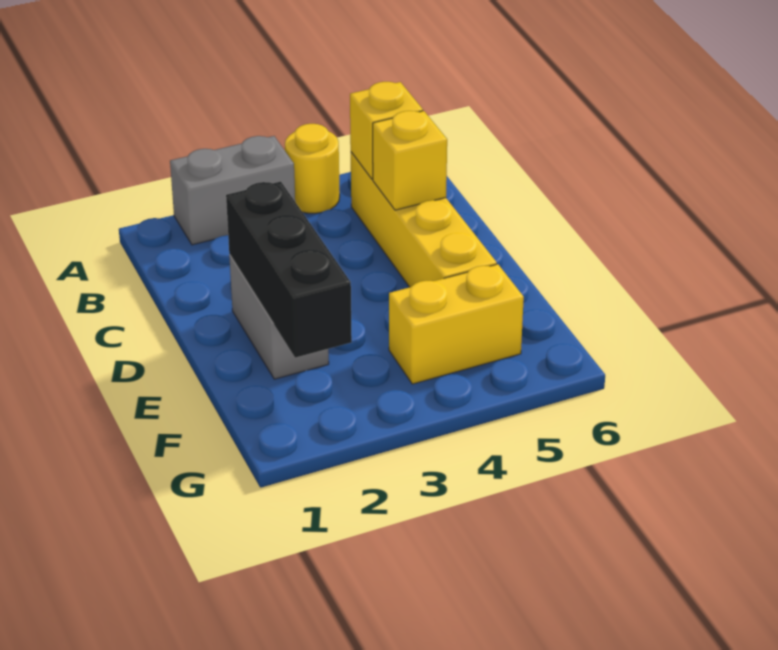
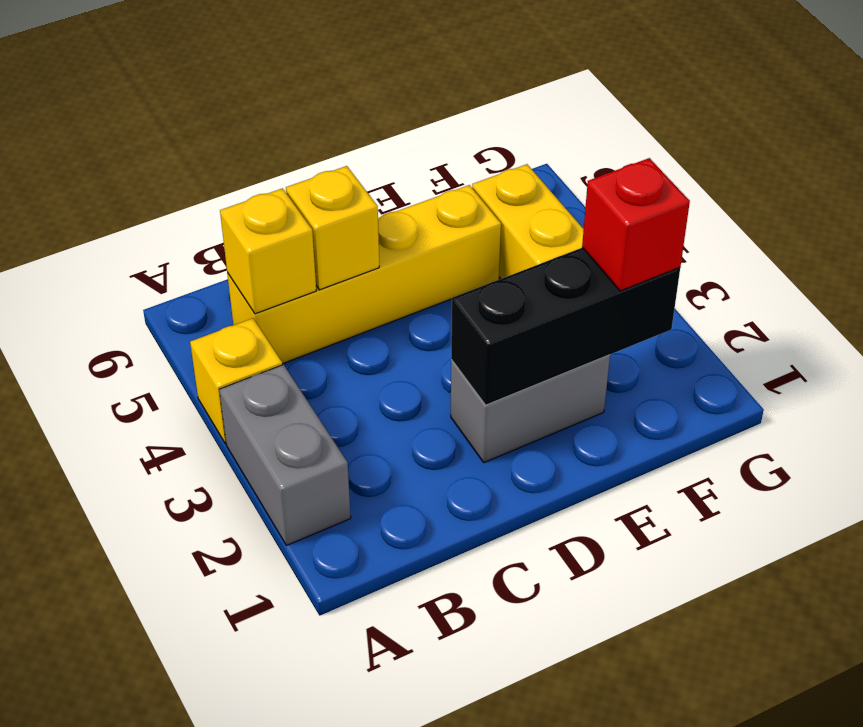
yellow 1x1 round brick [285,124,340,213] -> yellow 1x1 brick [190,318,282,444]
none -> red 1x1 brick [582,158,690,291]

